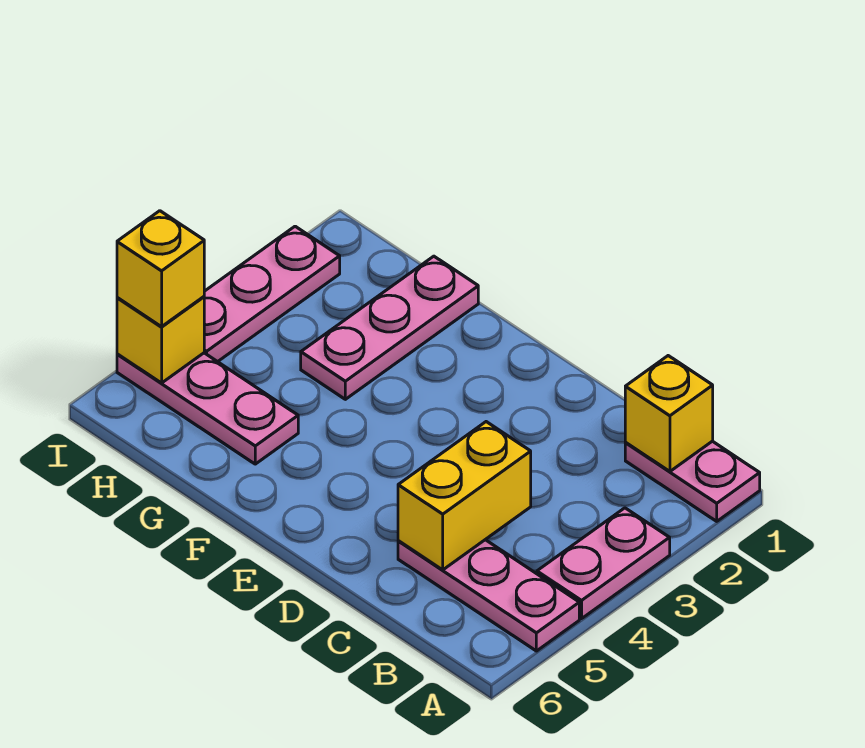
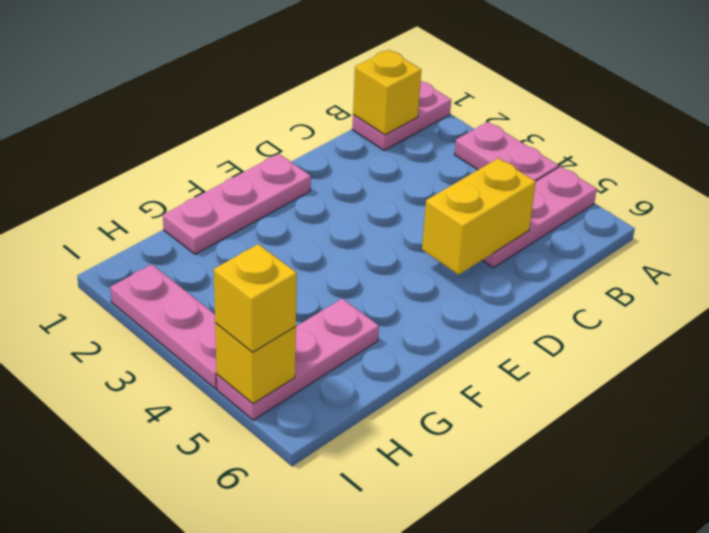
yellow 1x2 brick [398,422,531,570] -> yellow 1x2 brick turned to [422,158,536,275]
pink 1x3 plate [301,256,478,399] -> pink 1x3 plate turned to [163,154,311,254]

